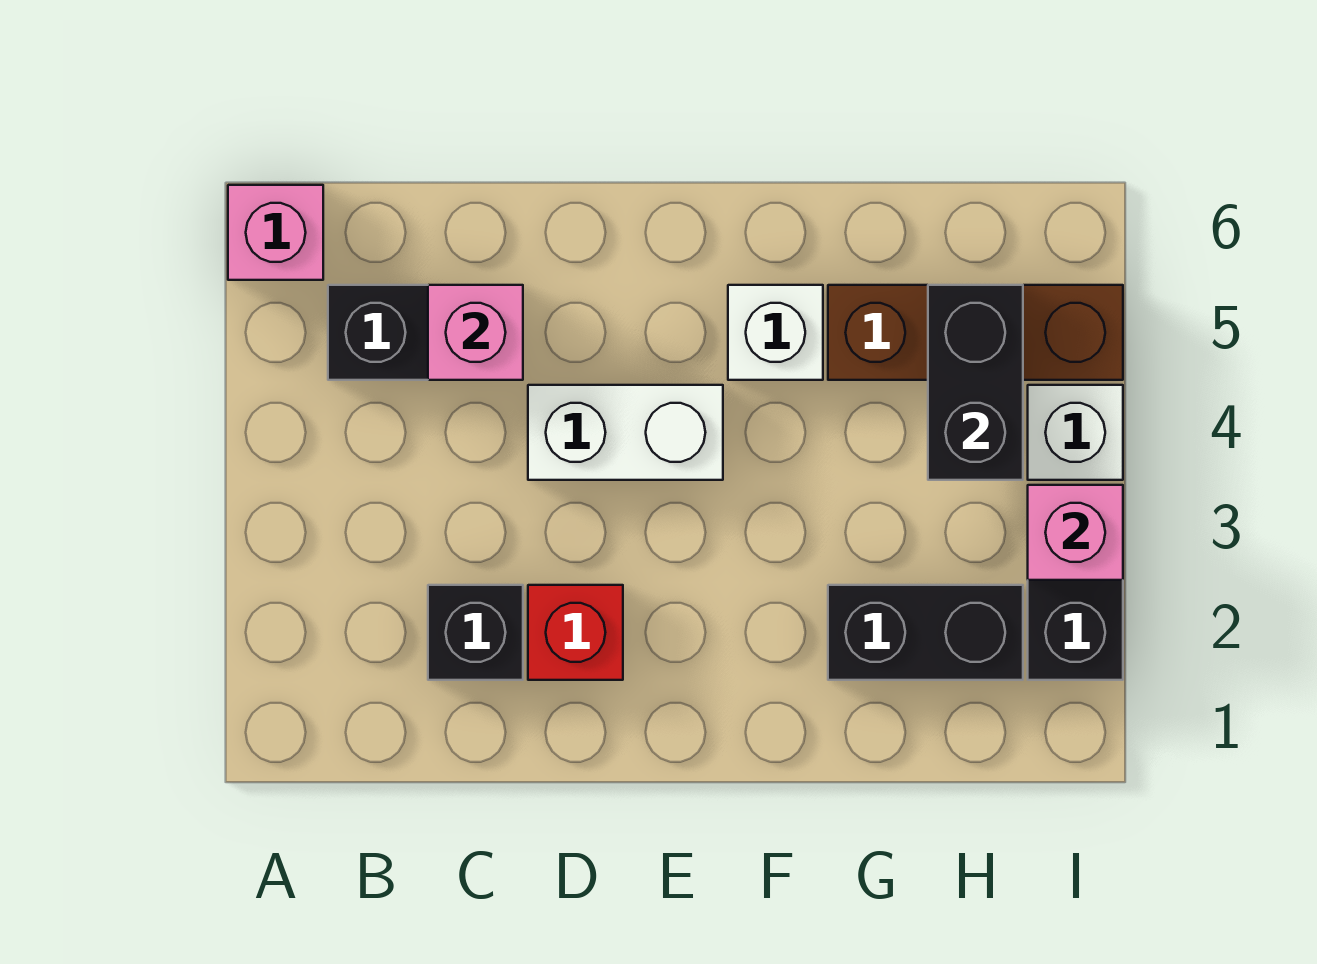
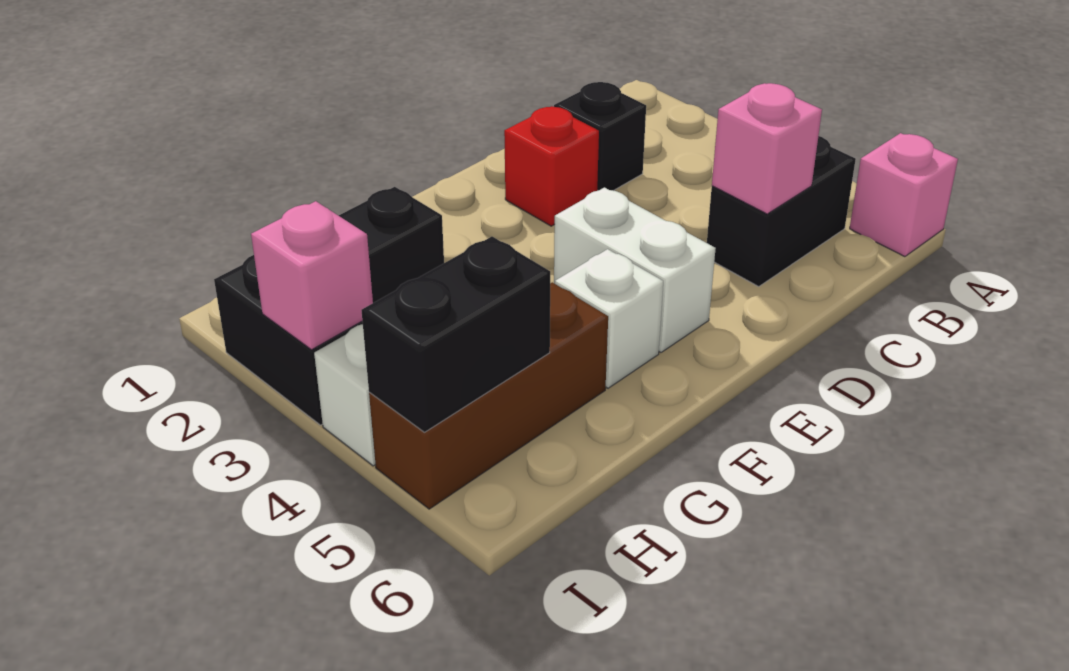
white 1x2 brick [528,385,723,480] -> white 1x2 brick turned to [554,188,716,352]
black 1x2 brick [928,285,1023,480] -> black 1x2 brick turned to [361,237,550,432]

